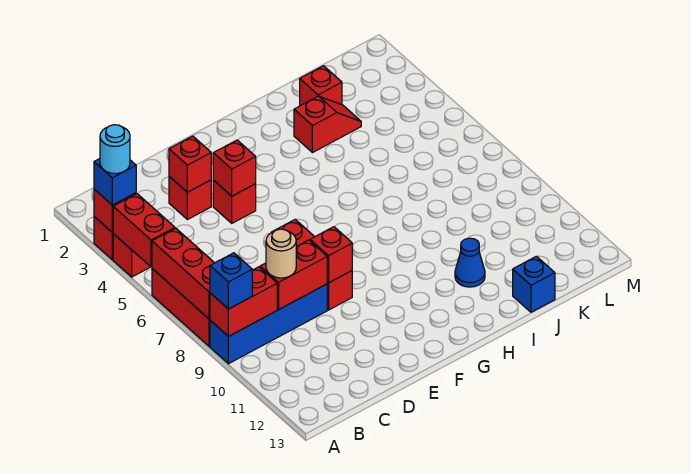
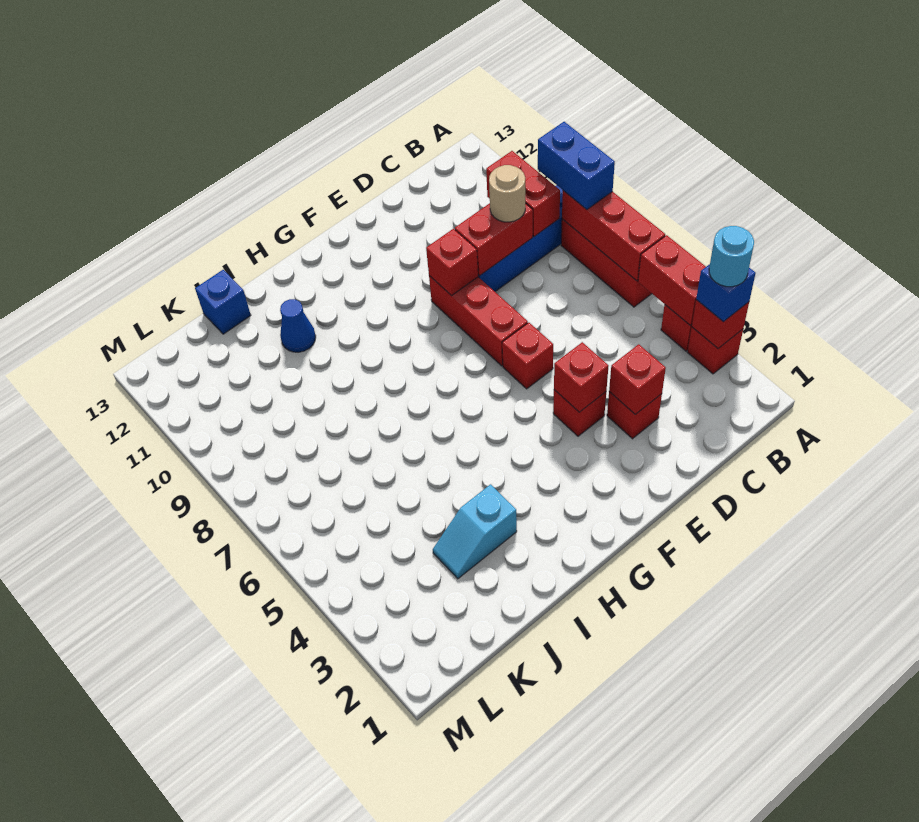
red 1x2 brick [210,267,277,336] -> red 1x2 brick turned to [486,151,560,236]
blue 1x1 brick [210,253,252,309] -> blue 1x2 brick [538,122,615,209]
red 1x2 slope [294,96,361,153] -> cyan 1x2 slope [433,484,517,579]
red 1x1 brick [300,66,342,106] -> red 1x1 brick moved to [502,323,553,389]

